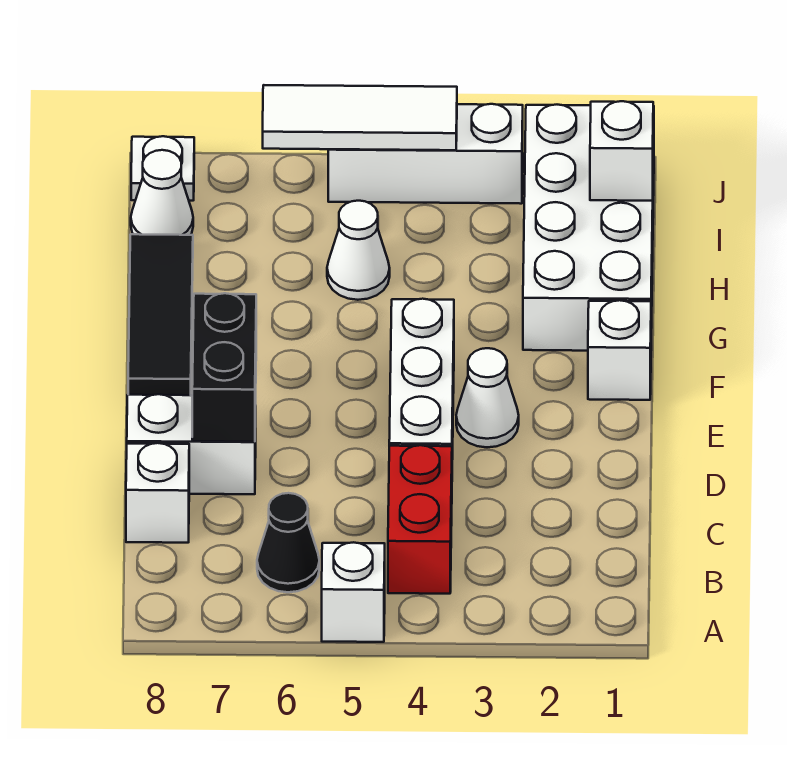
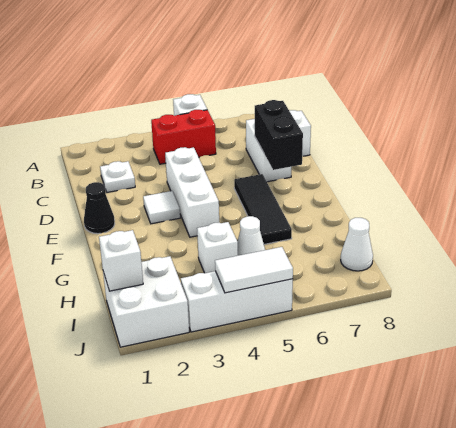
red 1x2 brick [388,445,452,594] -> red 1x2 brick turned to [151,110,216,164]
black 1x1 cone [257,493,319,592] -> black 1x1 cone moved to [84,182,115,234]
white 1x2 brick [127,394,256,494] -> white 1x2 brick turned to [246,119,291,182]
white 1x1 cone [456,348,519,447] -> white 1x1 tile [143,191,180,224]
white 1x1 brick [588,300,651,400] -> white 1x1 brick moved to [197,222,238,273]
black 1x3 tile [128,234,193,395] -> black 1x3 tile moved to [234,174,292,244]
white 2x4 brick [523,105,654,351] -> white 2x2 brick [103,256,189,347]
white 1x3 tile [263,85,457,150] -> white 1x2 tile [215,247,293,293]
white 1x1 plate [131,136,194,201] -> white 1x1 plate moved to [100,161,135,192]

